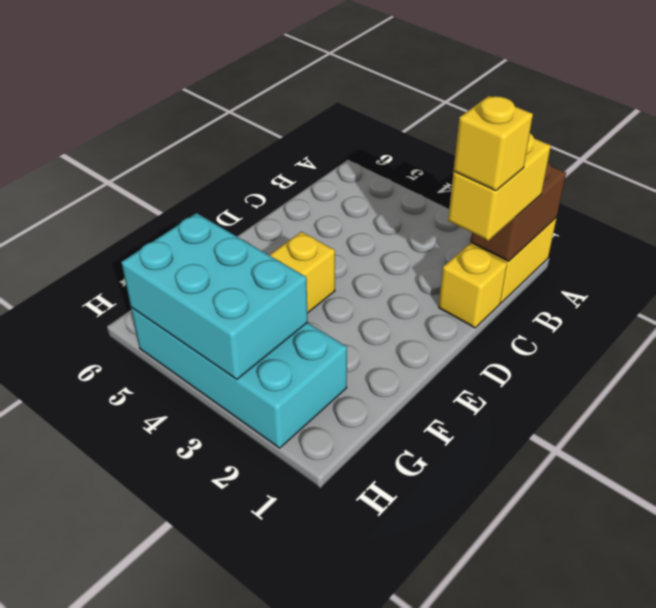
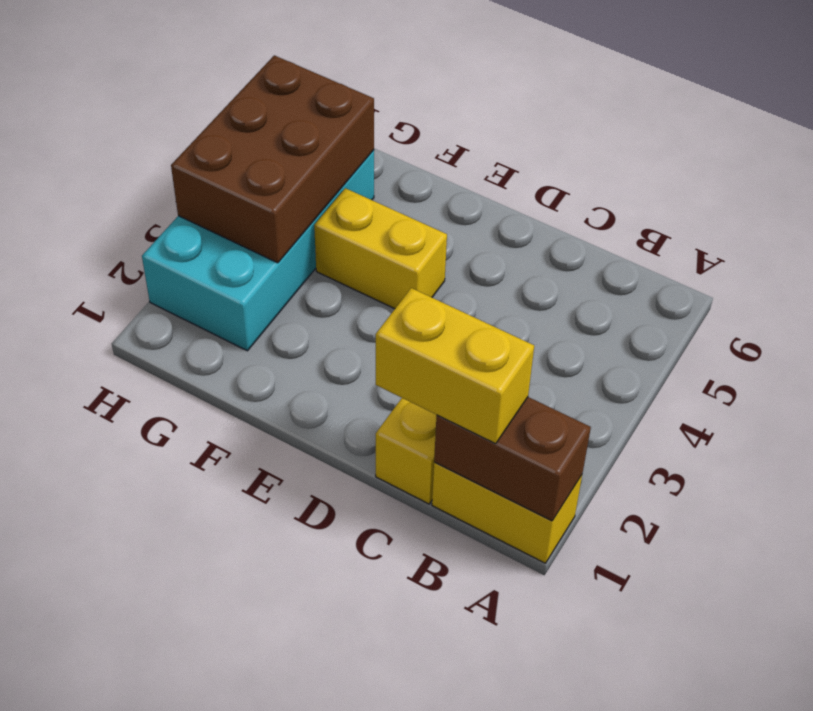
yellow 1x1 brick [454,96,533,191] -> none
cyan 2x3 brick [121,213,308,379] -> brown 2x3 brick [171,55,374,263]

